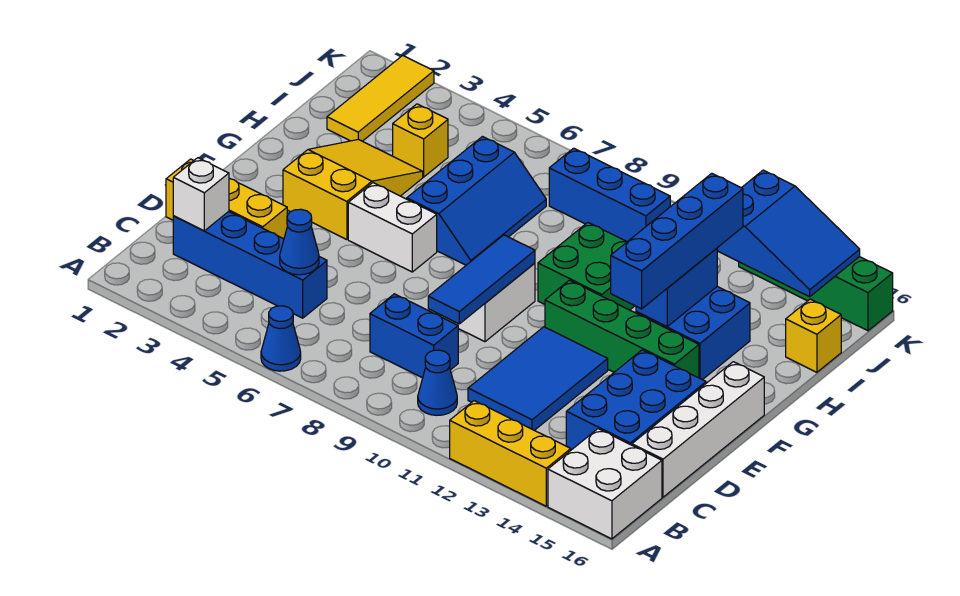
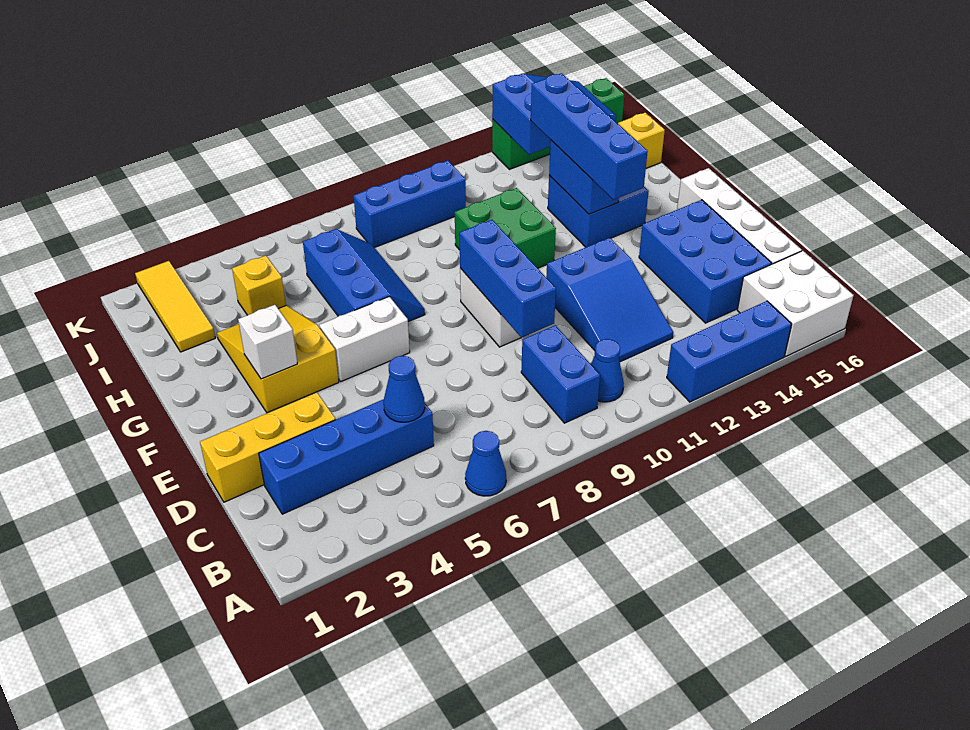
yellow 1x3 brick [450,401,571,506] -> blue 1x3 brick [667,301,791,402]
white 1x1 brick [173,158,229,231] -> white 1x1 brick moved to [238,305,297,379]
blue 1x2 brick [370,294,458,378] -> blue 1x2 brick turned to [521,325,600,423]
blue 2x3 tile [468,327,608,430] -> blue 2x3 slope [546,238,673,362]
blue 1x3 tile [428,235,535,324] -> blue 1x3 brick [459,220,556,338]
green 1x4 brick [545,280,699,378] -> none

